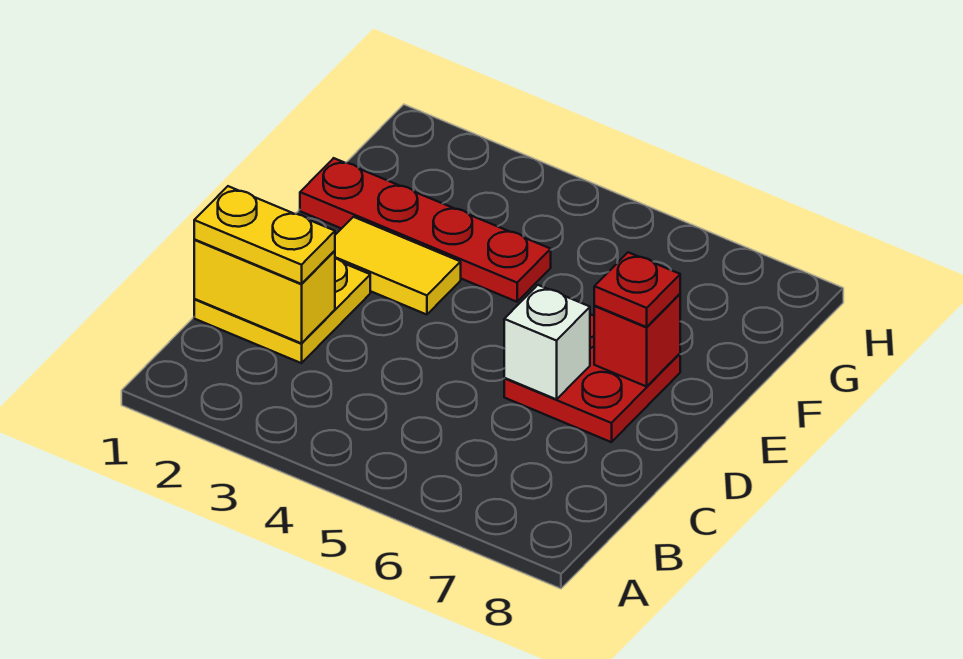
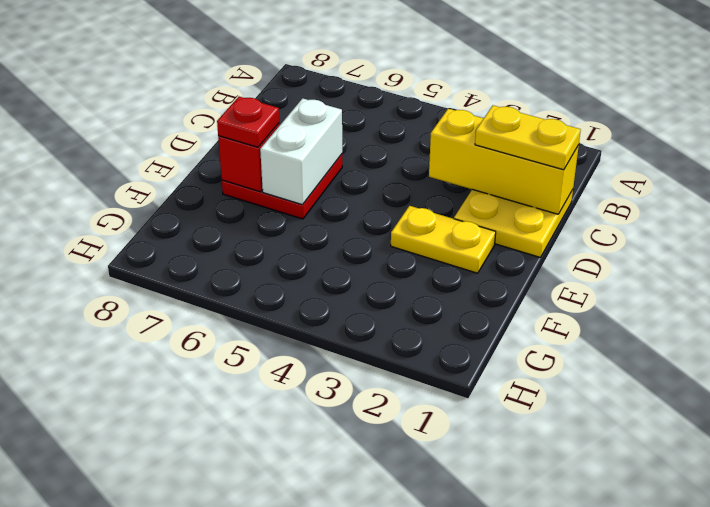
yellow 1x2 brick [194,240,335,343] -> yellow 1x3 brick [429,109,579,214]
white 1x1 brick [504,285,590,399] -> white 1x2 brick [260,98,342,205]
yellow 1x2 tile [335,217,461,315] -> yellow 1x2 plate [391,206,496,273]
red 1x4 plate [300,158,551,302] -> none

